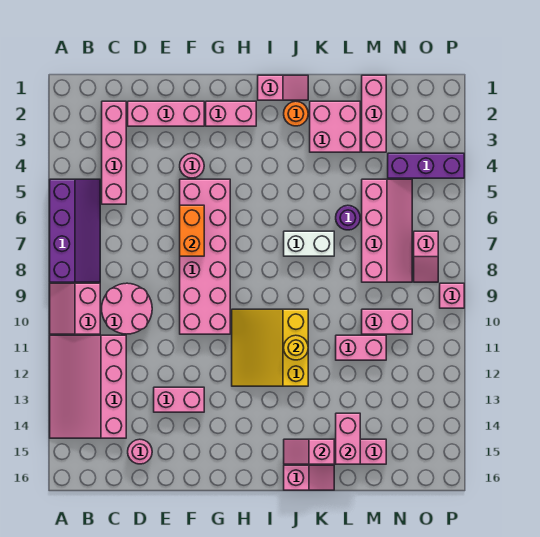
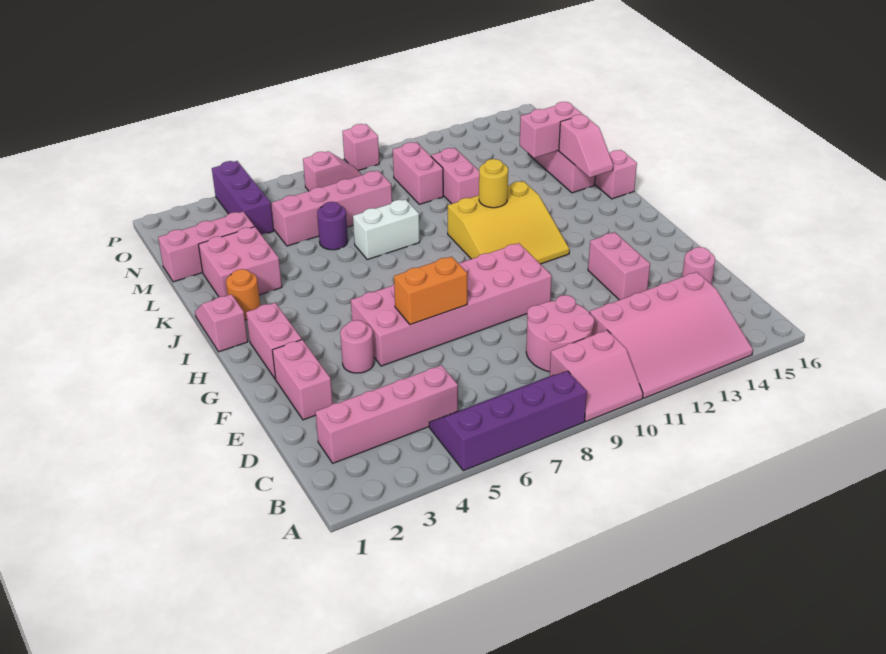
pink 1x3 brick [128,101,204,126] -> pink 1x2 brick [272,340,333,420]
white 1x2 brick [284,231,334,256] -> white 1x2 brick turned to [353,199,420,260]

